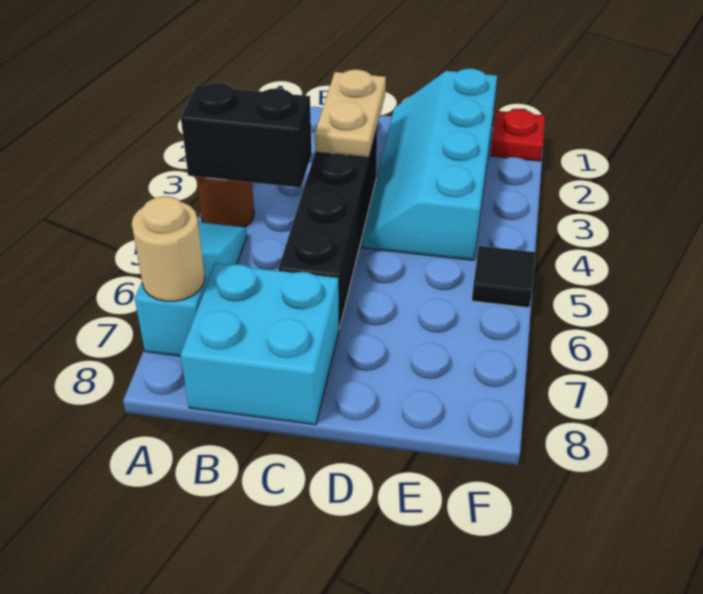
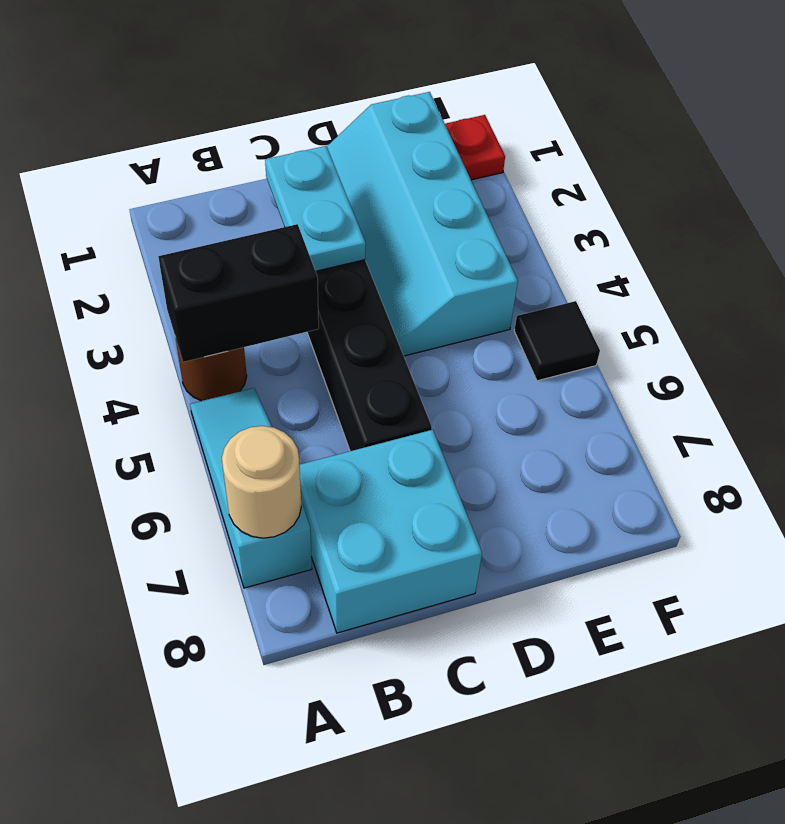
tan 1x2 plate [315,69,386,158] -> cyan 1x2 plate [265,146,366,271]

